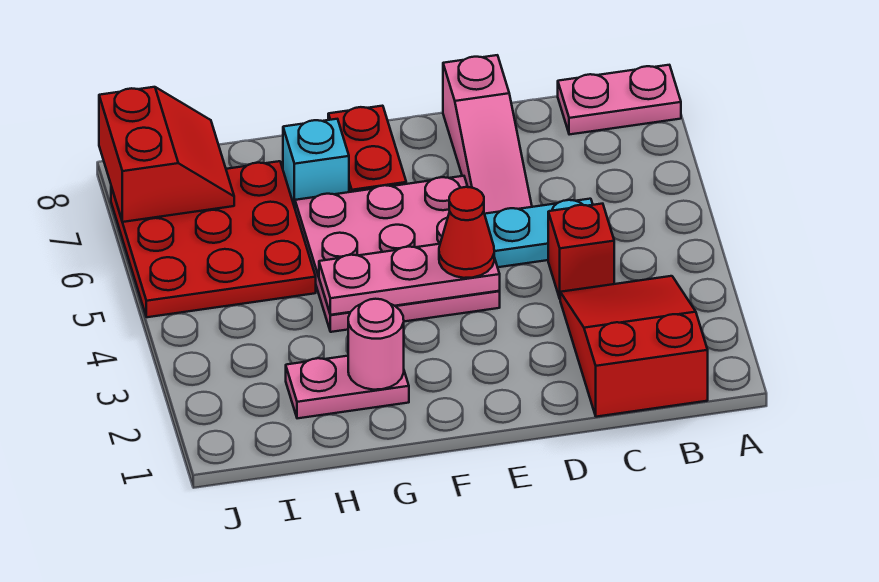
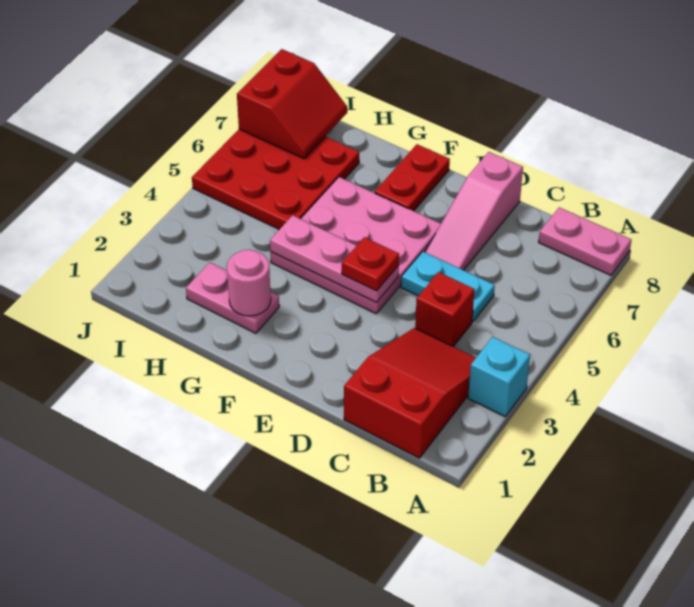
red 1x1 cone [439,187,494,278] -> red 1x1 plate [342,237,399,291]
cyan 1x1 brick [283,119,349,208] -> cyan 1x1 brick moved to [468,337,530,416]

